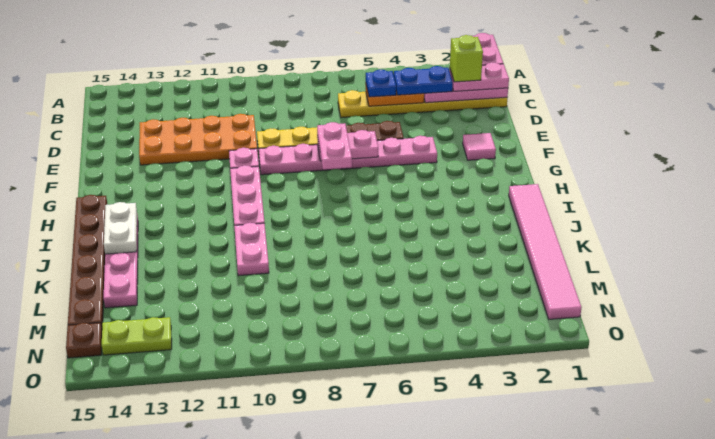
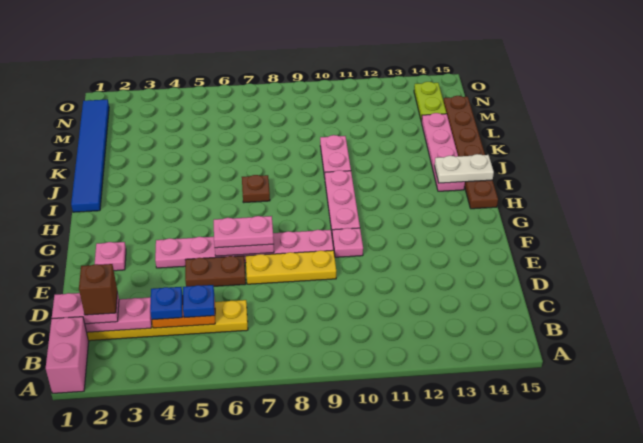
lime 1x1 brick [450,35,483,82] -> brown 1x1 brick [79,264,117,315]
blue 1x2 plate [394,66,453,95] -> blue 1x1 plate [150,287,183,320]
orange 2x4 plate [139,114,257,165] -> none
pink 1x1 tile [463,133,496,160] -> pink 1x1 plate [95,242,126,271]
pink 1x2 plate [317,122,352,169] -> pink 1x2 plate turned to [214,216,274,248]
pink 1x6 tile [509,184,582,319] -> blue 1x6 tile [71,99,109,212]
white 1x2 plate [104,202,137,254] -> white 1x2 plate turned to [435,154,494,183]
lime 1x2 plate [102,317,172,355] -> lime 1x2 plate turned to [414,82,447,122]
brown 1x1 plate [66,323,102,358] -> brown 1x1 plate moved to [242,175,270,203]

